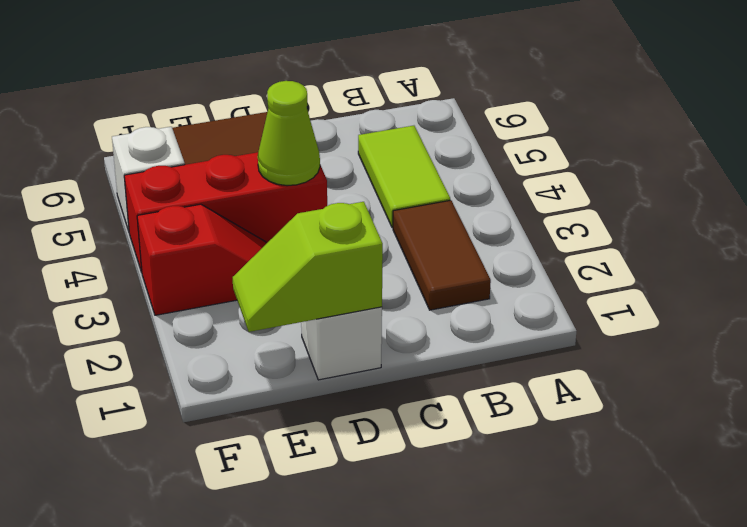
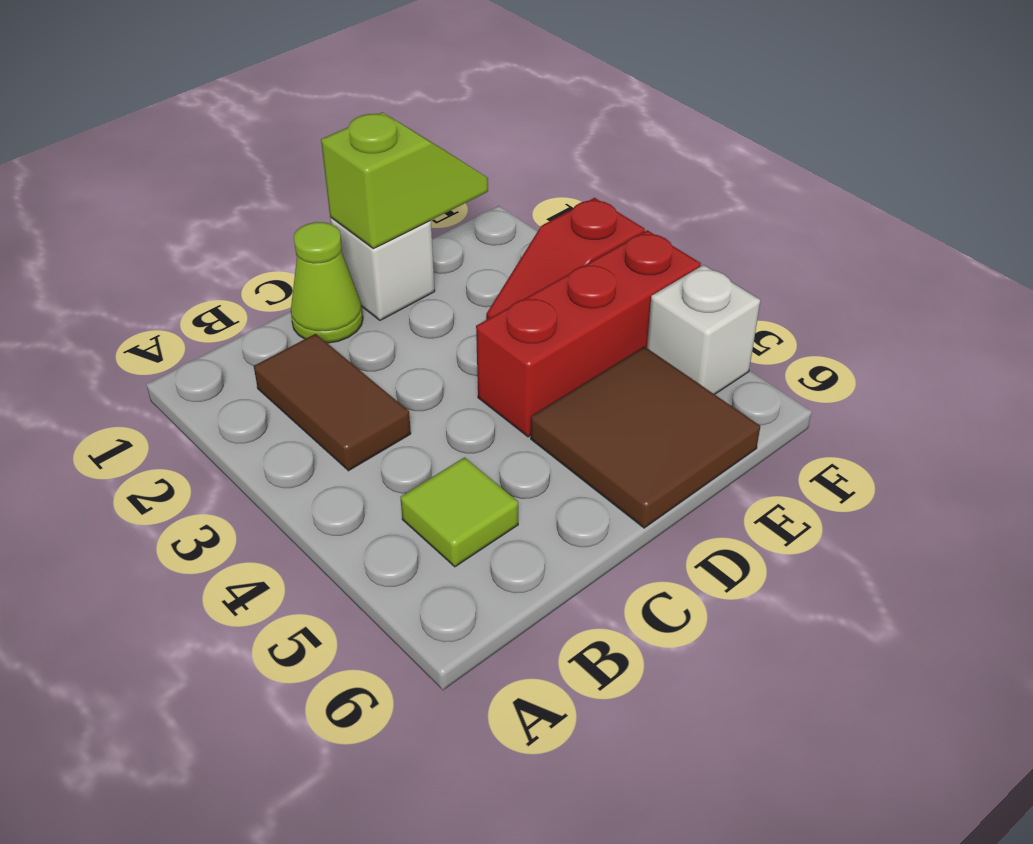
lime 1x2 tile [358,126,450,228] -> lime 1x1 tile [400,457,518,567]
lime 1x1 cone [258,81,320,186] -> lime 1x1 cone moved to [291,222,363,343]

